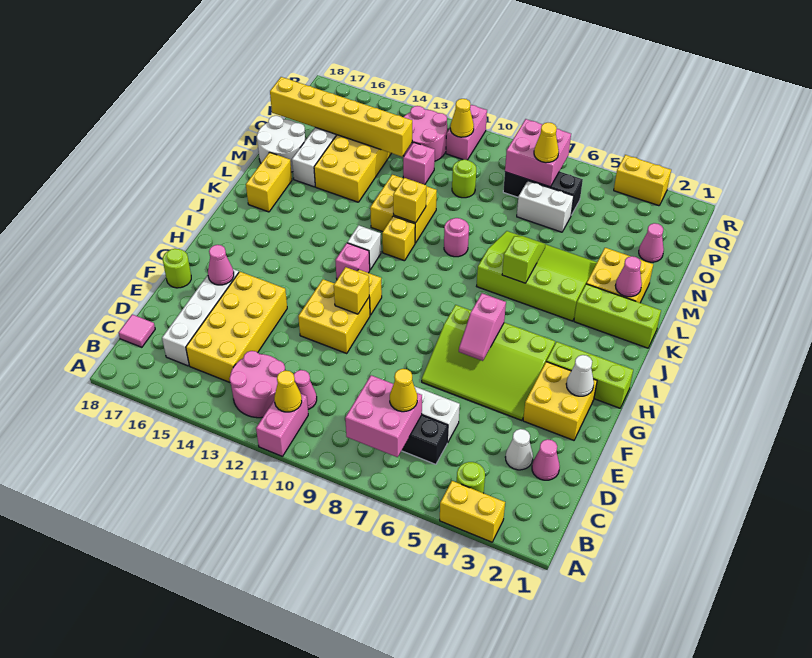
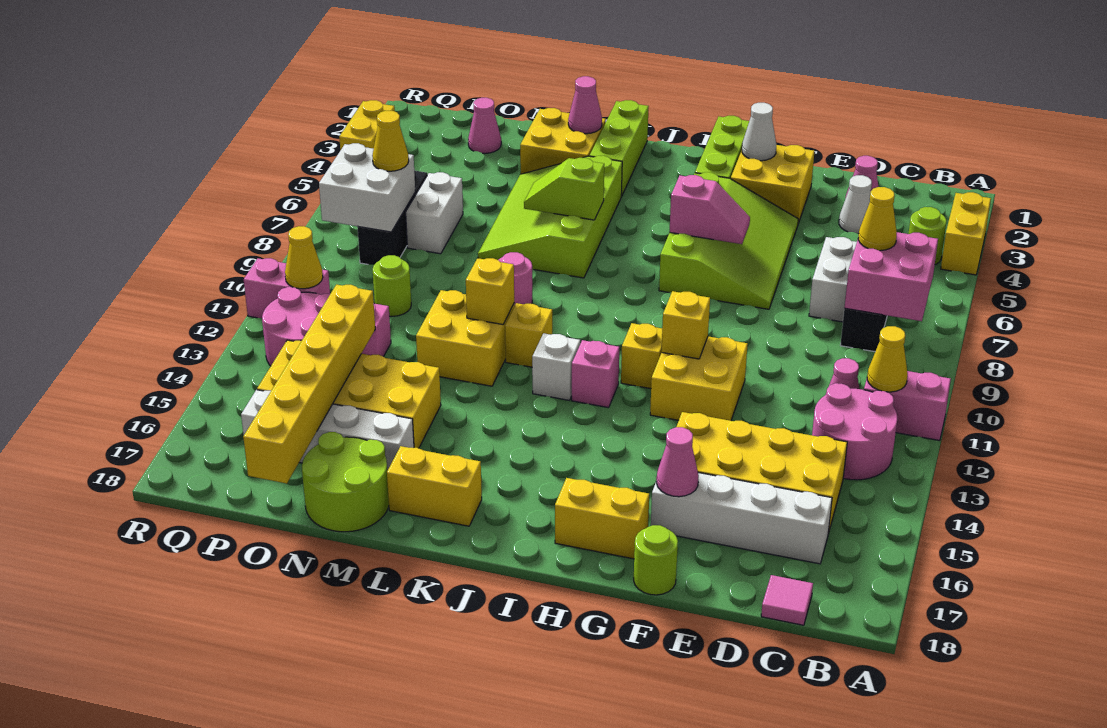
none -> yellow 1x2 brick [555,478,649,559]
white 2x2 round brick [257,116,305,172] -> lime 2x2 round brick [302,432,389,532]
pink 2x2 brick [505,119,571,187] -> white 2x2 brick [319,143,415,232]

